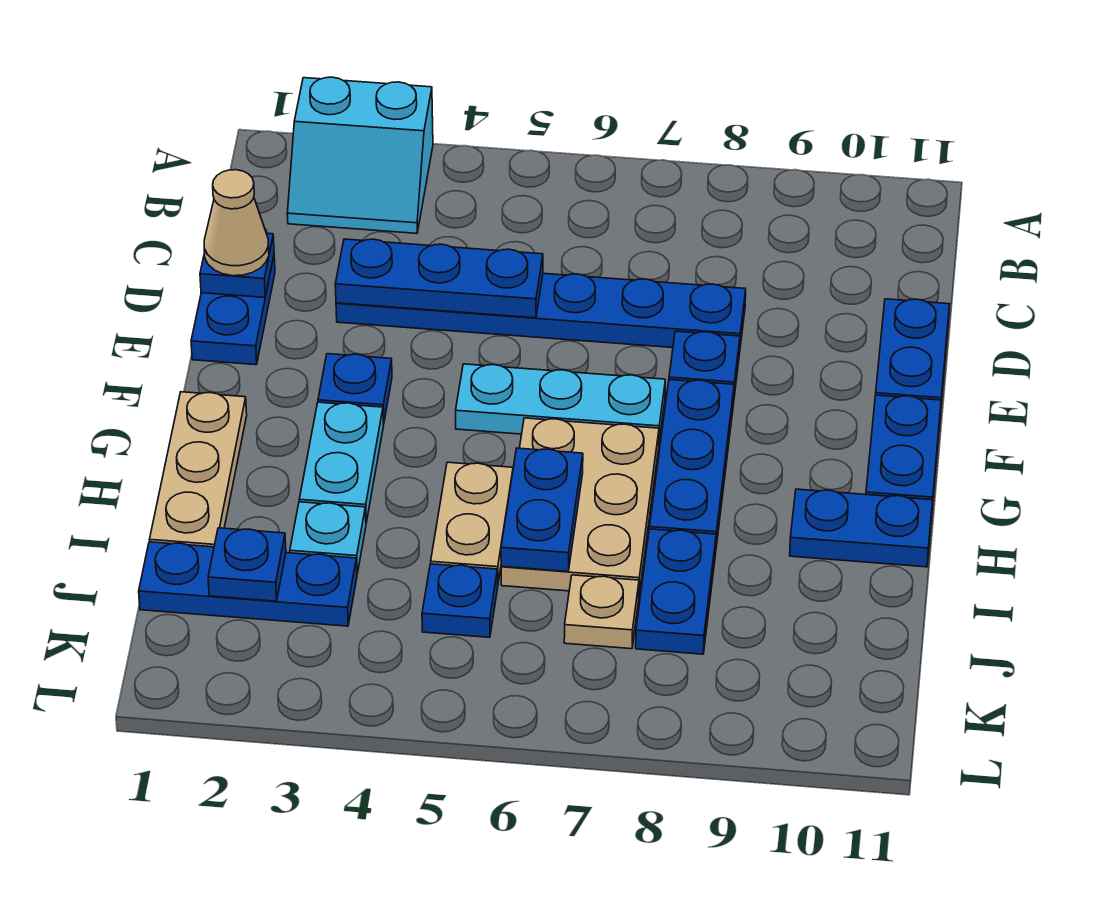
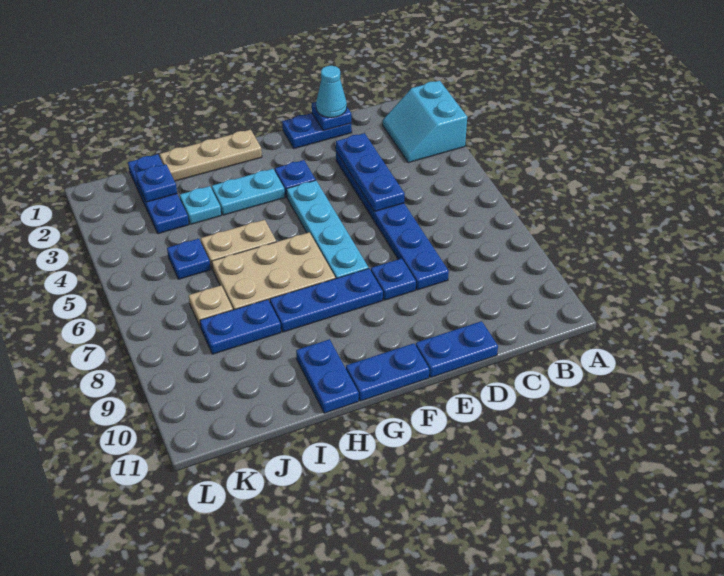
tan 1x1 cone [204,170,269,276] -> cyan 1x1 cone [316,66,347,117]
cyan 1x3 plate [456,364,665,441] -> cyan 1x4 plate [286,180,369,279]
blue 1x2 plate [501,448,583,572] -> none

